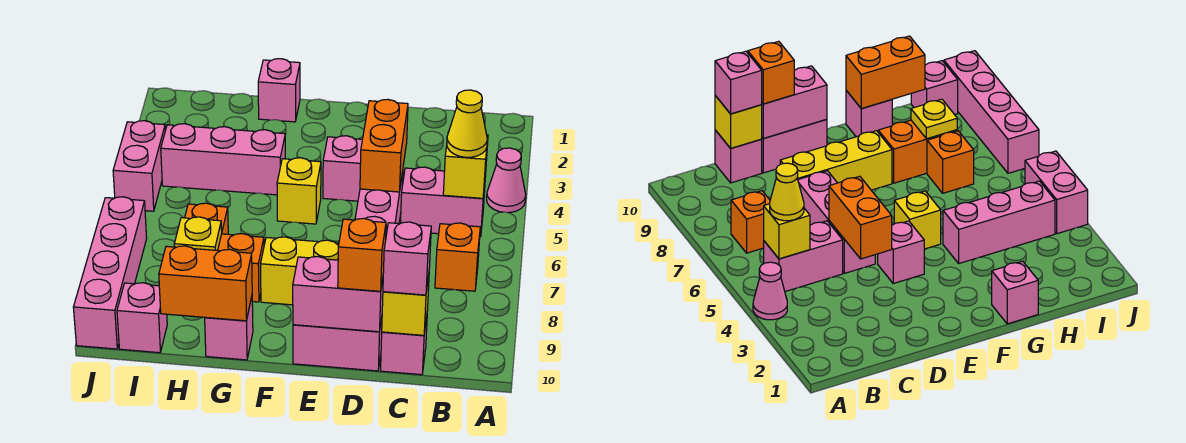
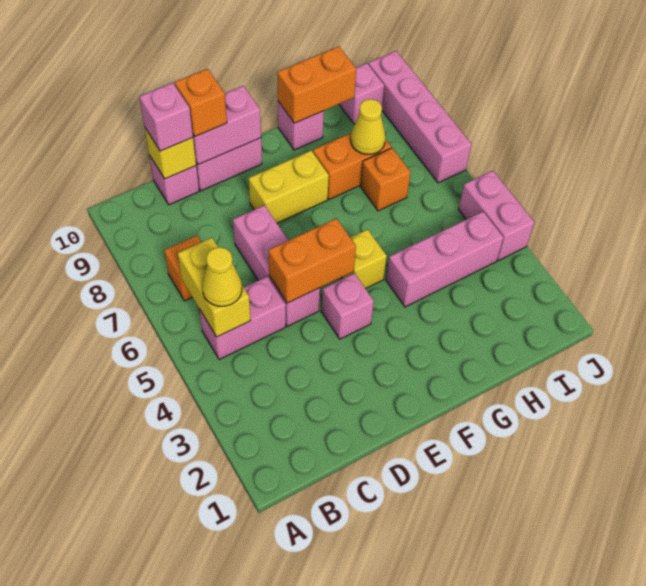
pink 1x1 cone [487,148,526,213] -> none
yellow 1x1 brick [443,135,488,198] -> yellow 1x2 brick [177,238,251,337]
orange 1x2 brick [360,99,408,192] -> orange 1x2 brick turned to [268,218,356,303]
yellow 1x3 brick [261,237,339,305] -> yellow 1x2 brick [249,151,329,223]
pink 1x1 brick [258,59,300,122] -> none
yellow 1x1 plate [174,217,222,251] -> yellow 1x1 cone [351,99,385,154]

